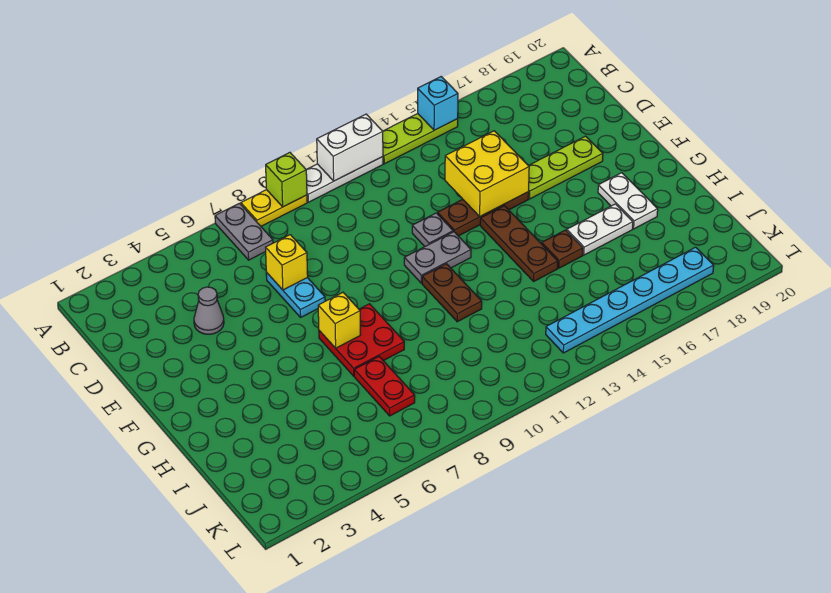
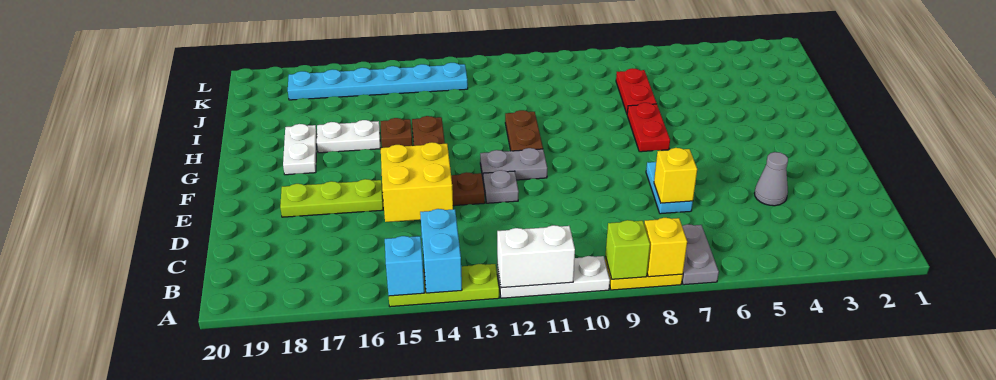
none -> cyan 1x2 brick [420,209,462,293]
red 2x2 plate [319,304,404,376] -> red 1x2 plate [627,103,670,152]
yellow 1x1 brick [318,293,361,348] -> yellow 1x1 brick moved to [644,218,687,277]

